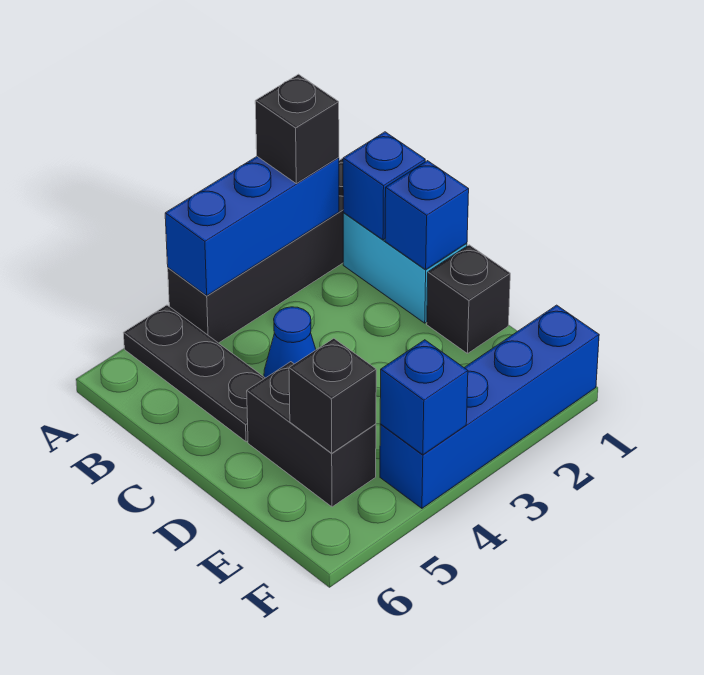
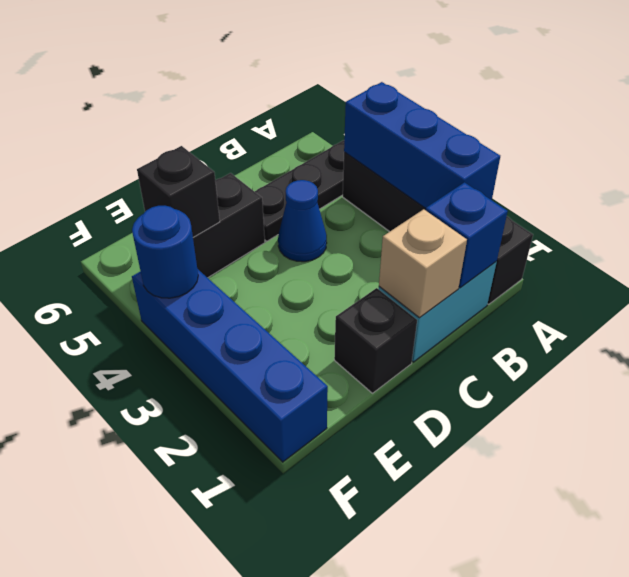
black 1x1 brick [255,74,339,184] -> none
blue 1x1 brick [385,161,469,270] -> tan 1x1 brick [379,209,467,318]
blue 1x1 brick [380,340,468,455] -> blue 1x1 round brick [132,206,198,298]

